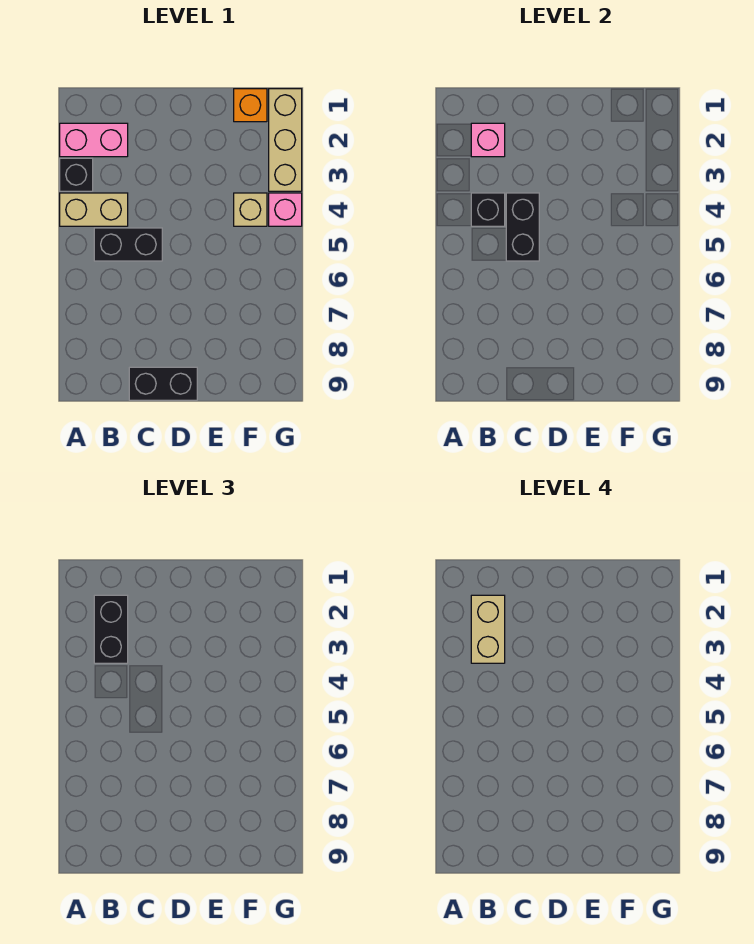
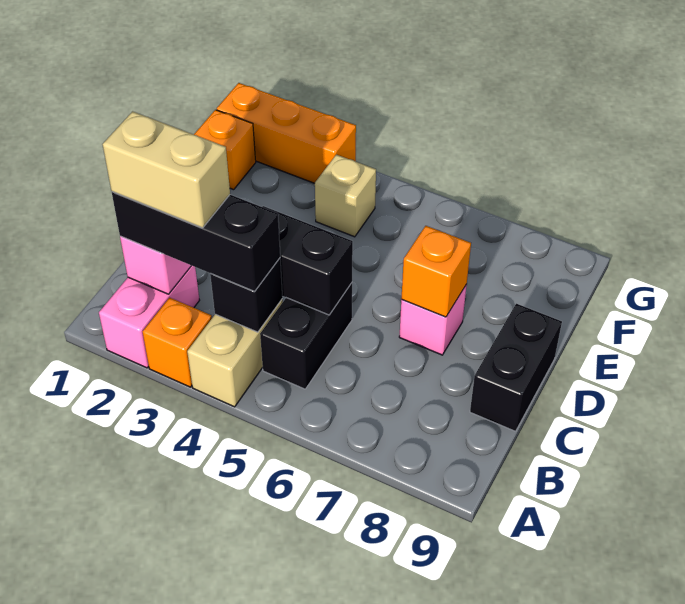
black 1x1 brick [60,158,93,191] -> orange 1x1 brick [143,298,212,387]
black 1x2 brick [94,595,128,663] -> black 1x3 brick [112,192,280,291]
none -> orange 1x1 brick [401,226,471,317]
tan 1x3 brick [269,89,302,191] -> orange 1x3 brick [217,83,356,183]
pink 1x1 brick [269,193,302,226] -> pink 1x1 brick moved to [399,285,467,355]

